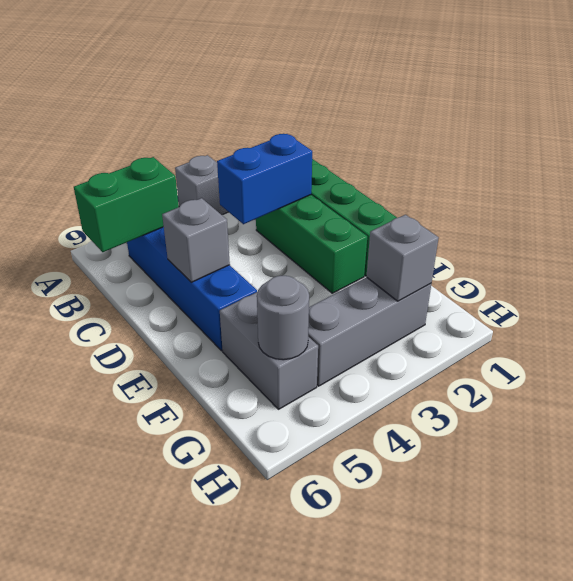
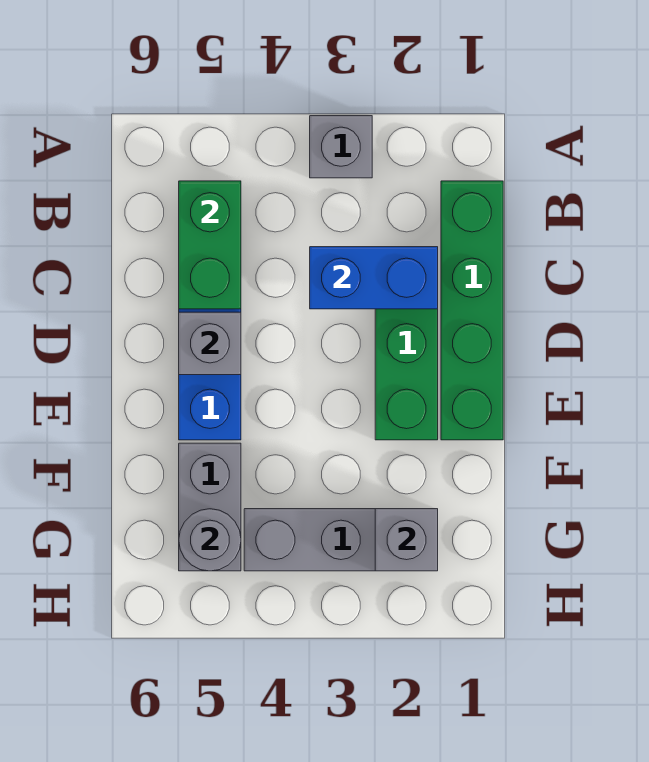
green 1x2 brick [74,157,179,252] -> green 1x2 brick turned to [179,181,241,309]

